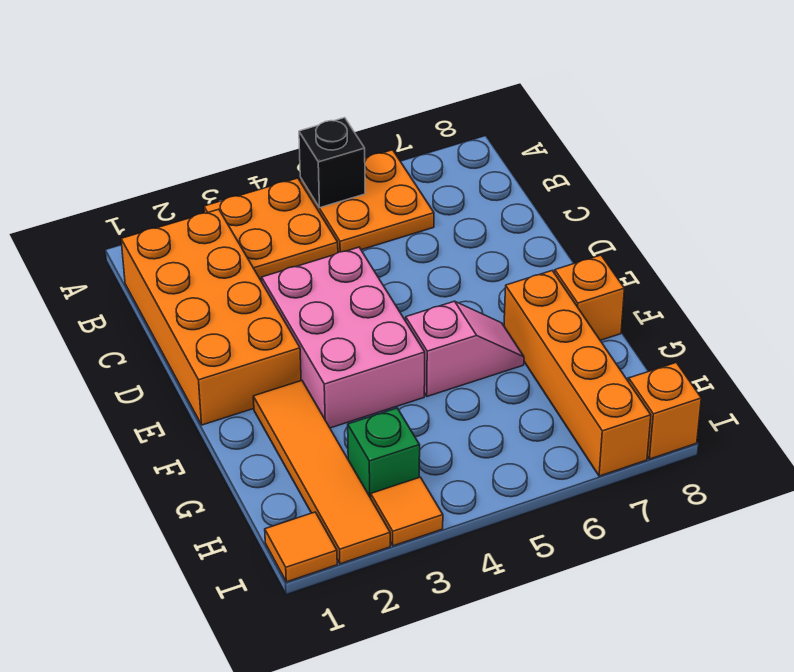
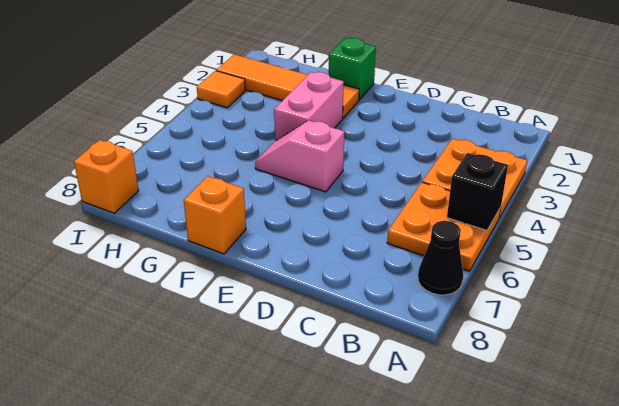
none -> black 1x1 cone [418,221,463,295]
orange 2x4 brick [121,209,301,425] -> none
pink 2x3 brick [262,247,425,428] -> pink 1x2 brick [274,72,344,141]
pink 1x2 slope [406,301,524,396] -> pink 1x2 slope turned to [255,120,344,192]
orange 1x4 brick [504,271,651,476] -> none
green 1x1 brick [348,408,420,498] -> green 1x1 brick moved to [329,38,376,100]
orange 1x1 tile [265,512,337,582] -> none

